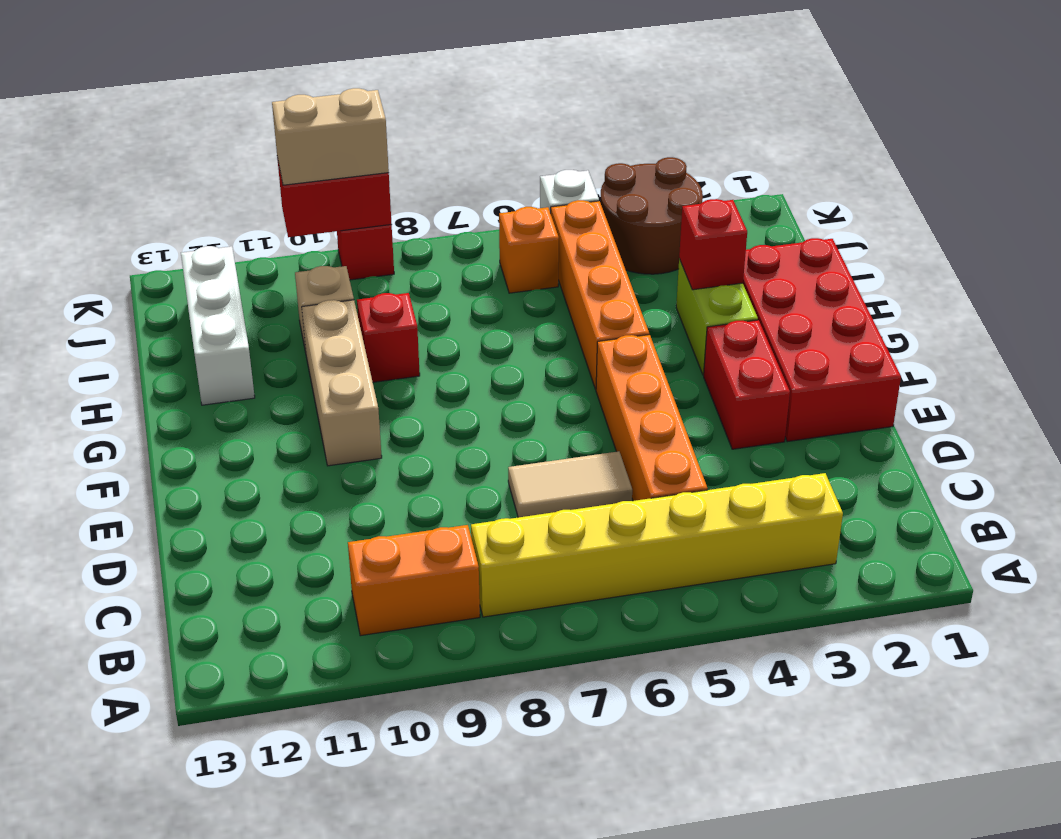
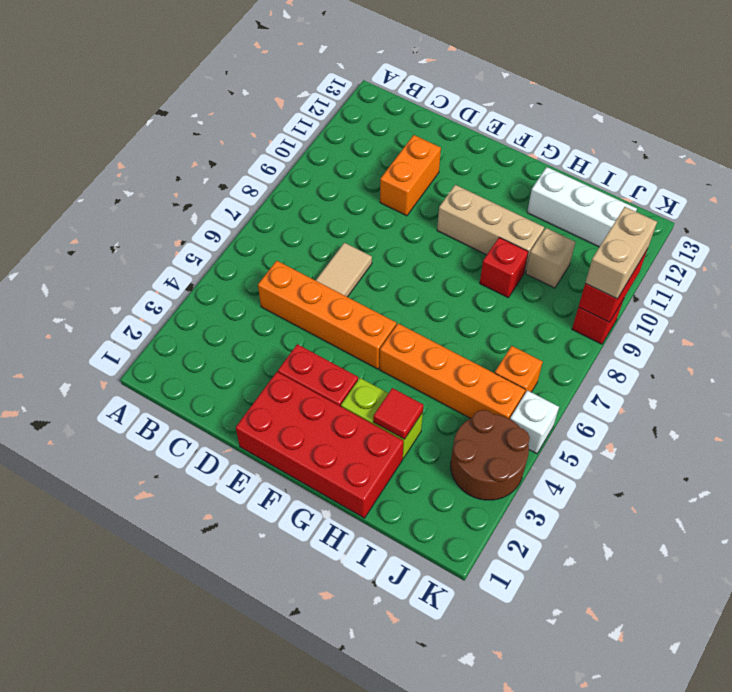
yellow 1x6 brick [471,473,843,617] -> none
orange 1x2 brick [348,525,480,636] -> orange 1x2 brick moved to [380,135,441,216]
red 1x1 brick [679,199,747,290] -> red 1x1 tile [373,388,424,439]

